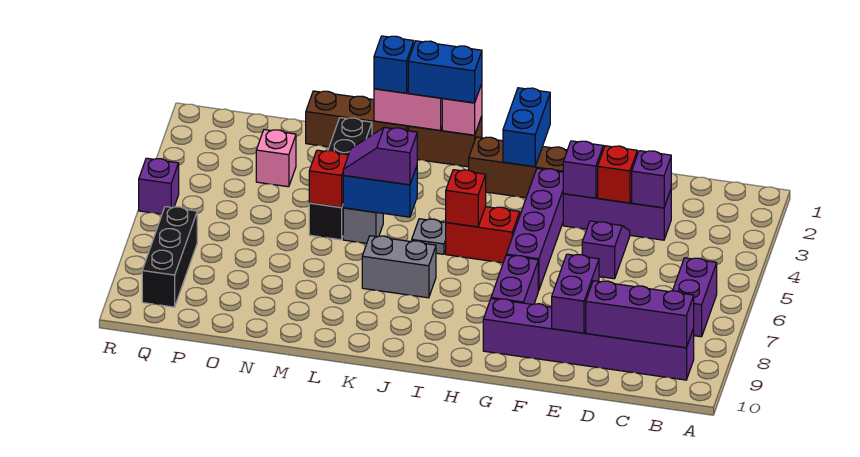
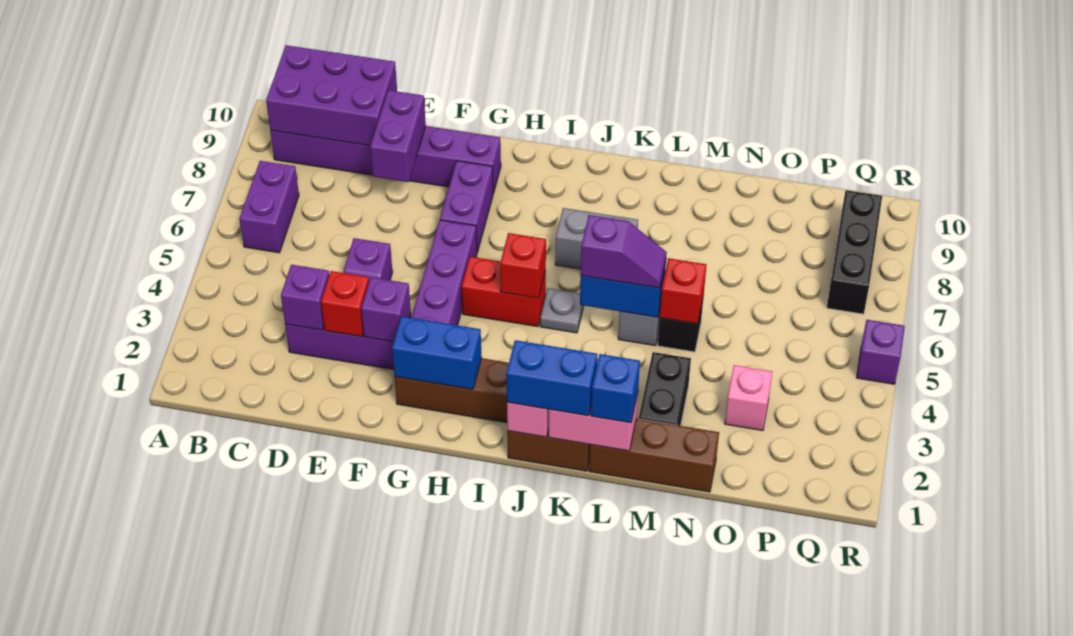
purple 1x3 brick [586,281,694,348] -> purple 2x3 brick [266,45,397,146]
blue 1x2 brick [503,88,550,167] -> blue 1x2 brick turned to [392,316,482,389]

